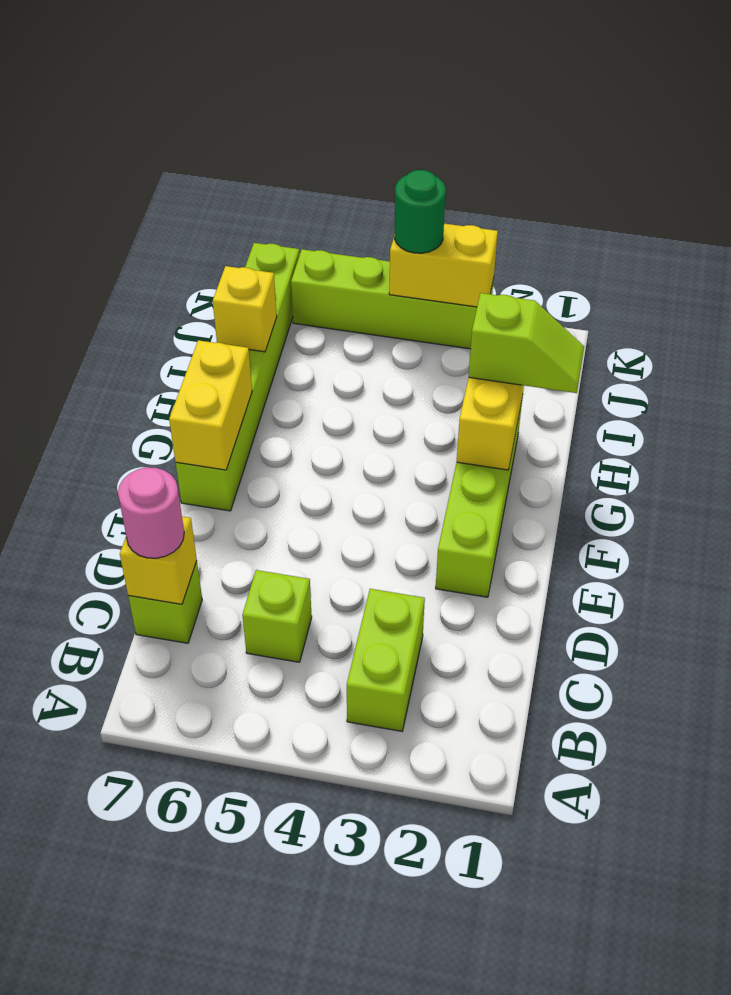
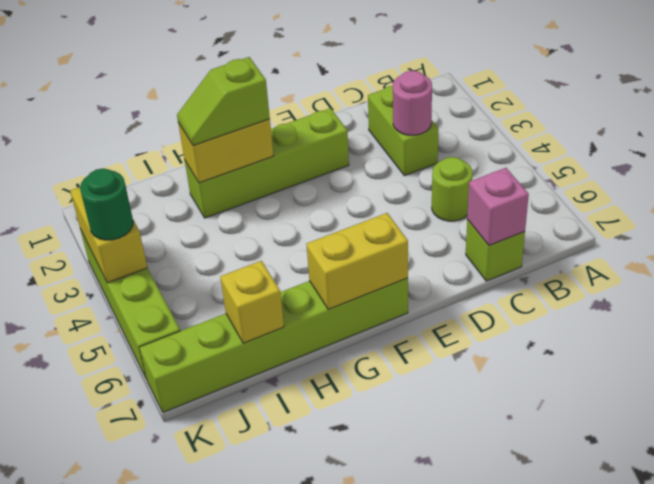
lime 1x2 brick [347,589,425,731] -> lime 1x2 brick turned to [368,86,438,176]
lime 1x1 brick [242,570,312,662] -> lime 1x1 round brick [432,157,472,221]
yellow 1x1 brick [120,517,197,604] -> pink 1x1 brick [467,168,529,246]
pink 1x1 round brick [118,468,184,558] -> pink 1x1 round brick moved to [393,71,432,135]
lime 1x2 slope [469,293,584,393] -> lime 1x2 slope turned to [177,57,270,146]

